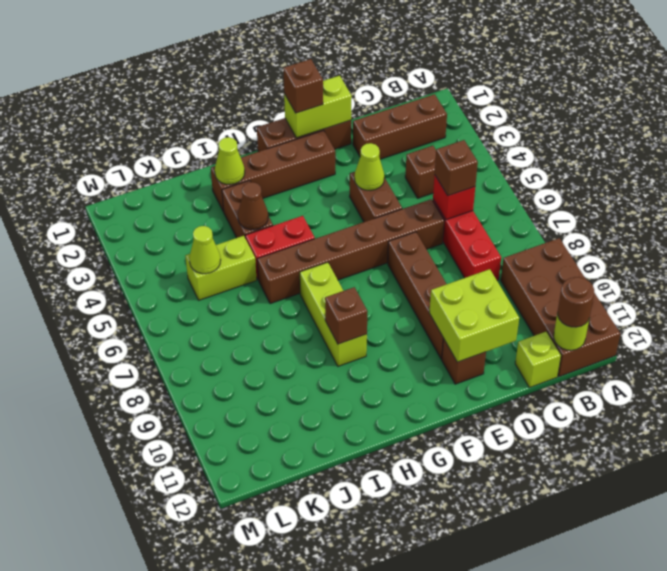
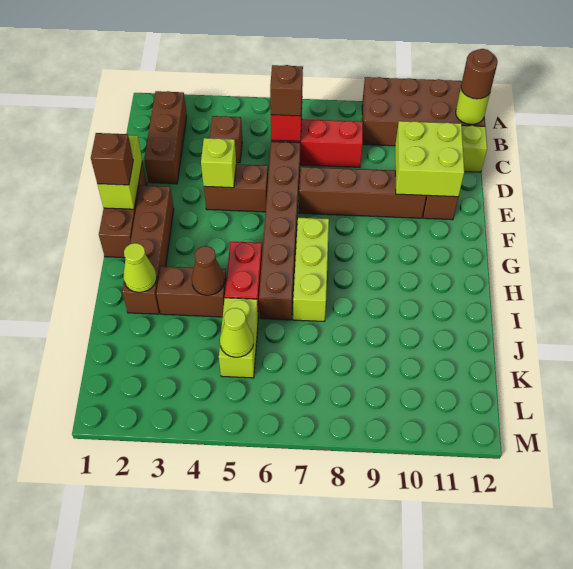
lime 1x1 cone [355,143,384,190] -> lime 1x1 brick [201,138,236,188]
lime 1x3 brick [300,262,367,366] -> lime 1x3 brick turned to [293,218,329,321]
brown 1x1 brick [325,287,368,344] -> none

